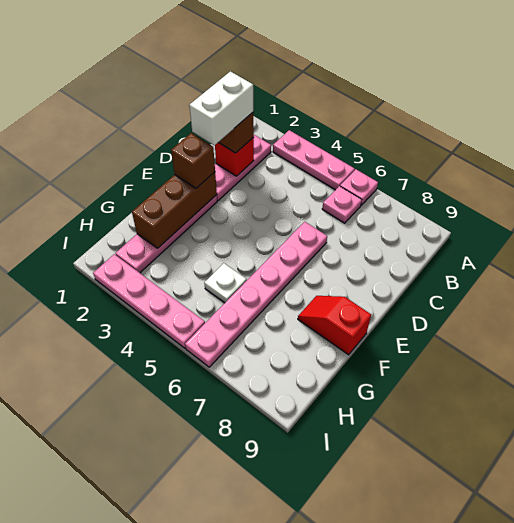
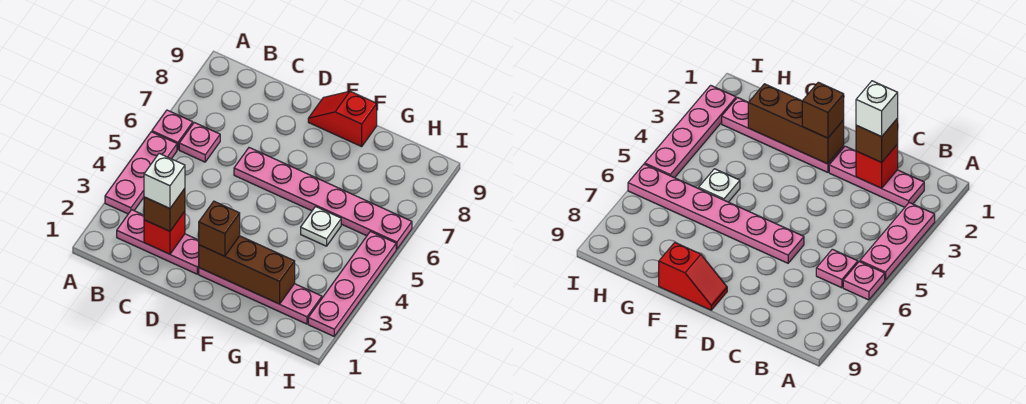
white 1x2 brick [189,71,253,146] -> white 1x1 brick [144,154,185,208]
red 1x2 slope [298,296,371,355] -> red 1x2 slope turned to [308,91,377,147]

